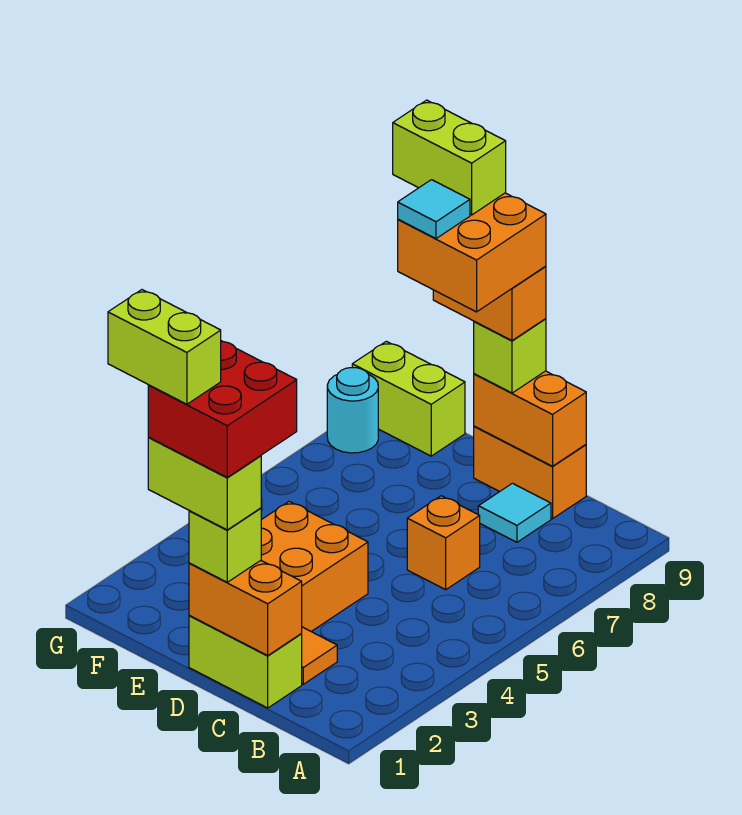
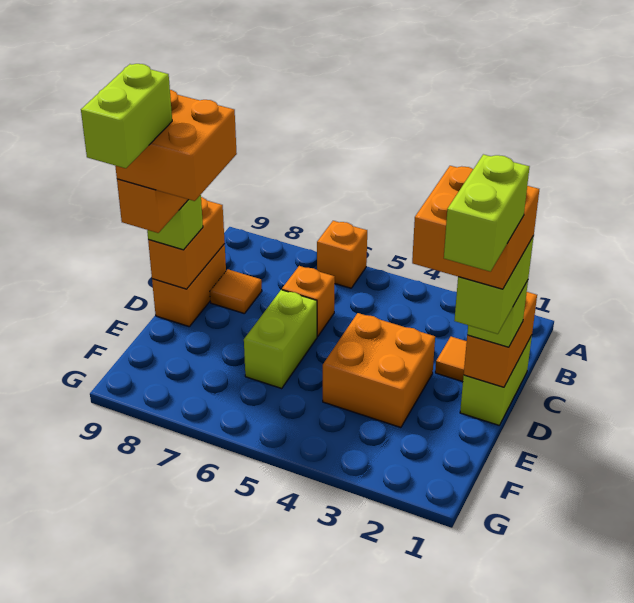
none -> orange 1x1 brick [317,221,367,288]
cyan 1x1 tile [478,483,551,542] -> orange 1x1 tile [210,269,262,314]
red 2x2 brick [148,341,297,477] -> orange 2x2 brick [412,166,539,289]
cyan 1x1 tile [398,180,470,239] -> none
lime 1x2 brick [352,341,465,456] -> lime 1x2 brick moved to [244,290,317,388]
cyan 1x1 round brick [327,368,378,453] -> none

